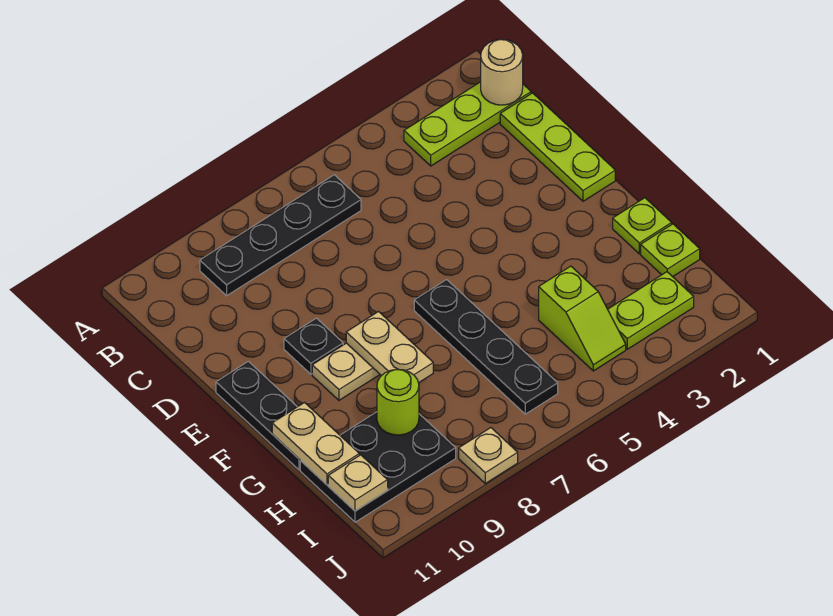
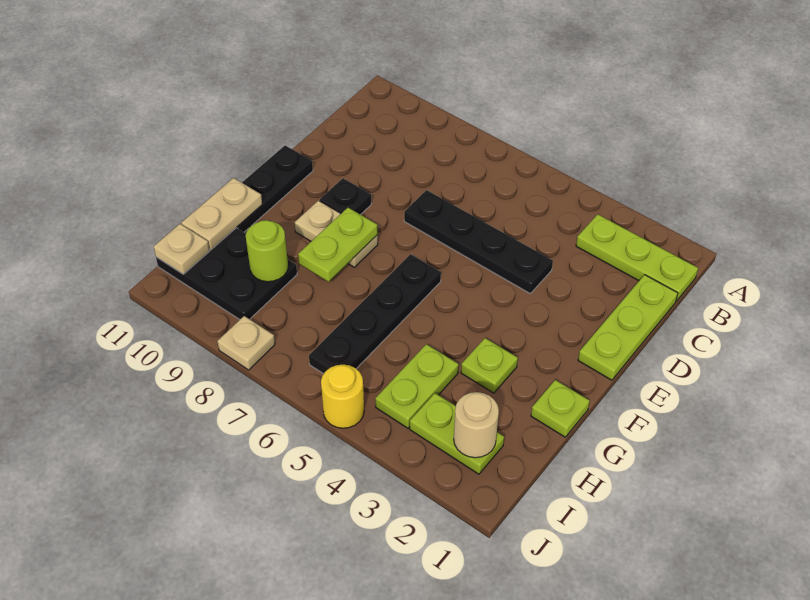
tan 1x1 round brick [481,39,523,105] -> tan 1x1 round brick moved to [454,392,499,458]
black 1x4 plate [200,175,361,296] -> black 1x4 plate moved to [404,190,553,293]
tan 1x2 plate [346,312,433,383] -> lime 1x2 plate [298,208,378,282]
lime 1x1 plate [641,224,700,277] -> lime 1x1 plate moved to [461,338,518,393]
lime 1x2 slope [539,266,626,371] -> lime 1x2 plate [375,344,459,428]
none -> yellow 1x1 round brick [321,365,364,428]

